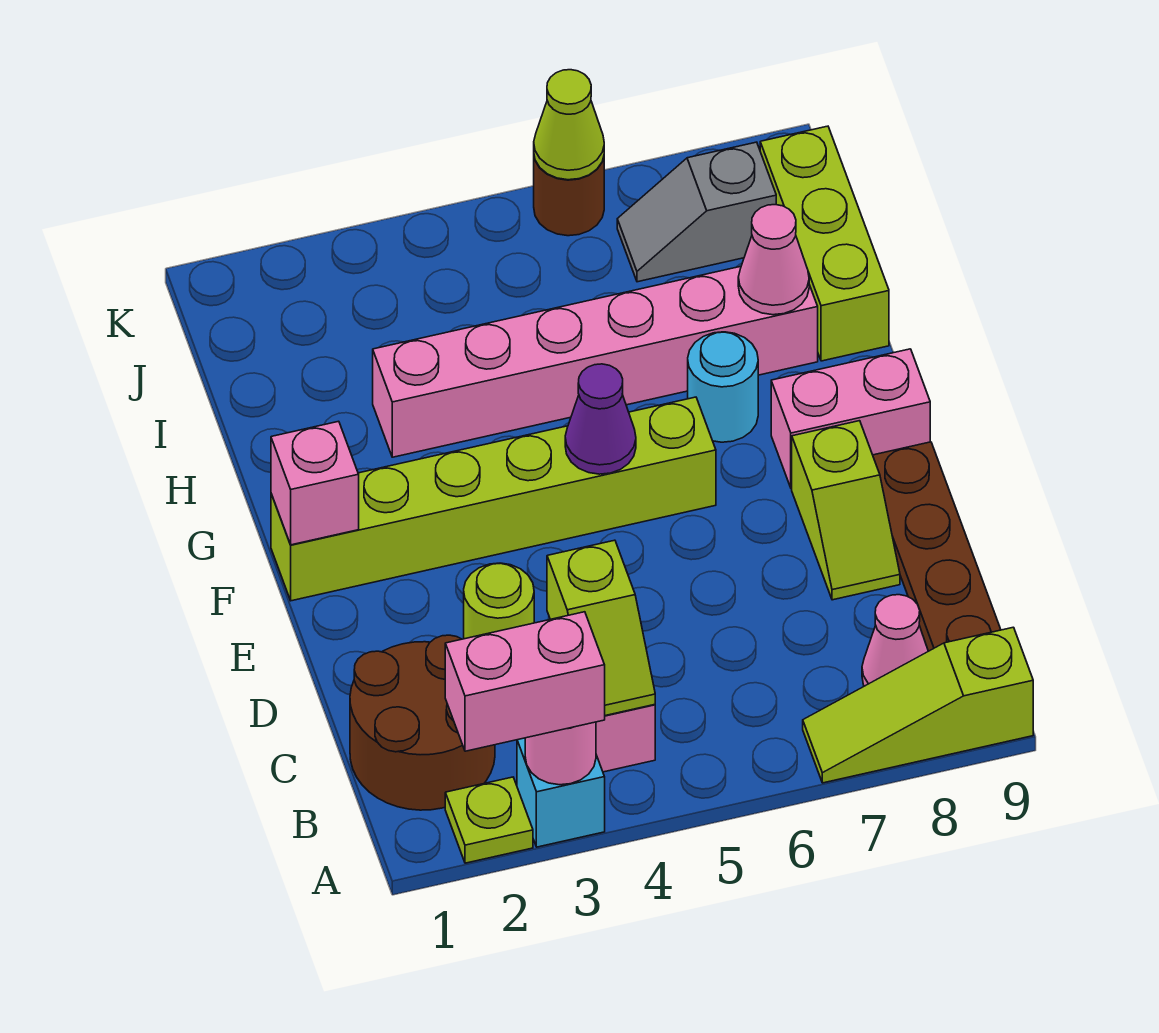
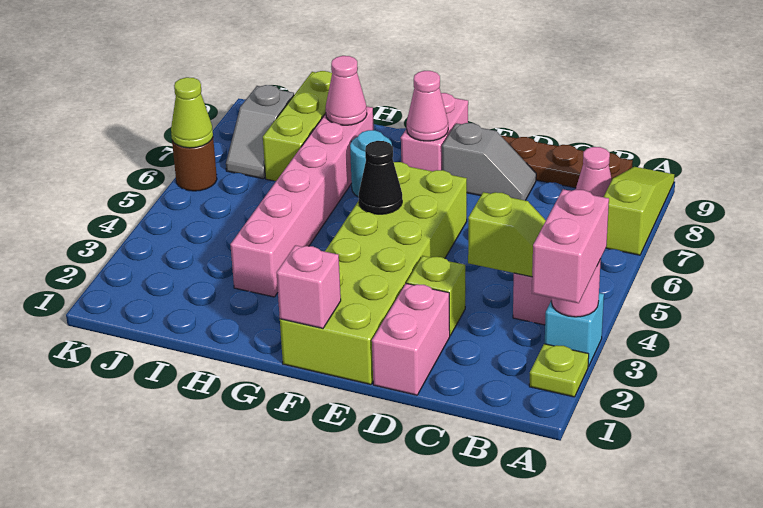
lime 1x3 slope [803,627,1033,783] -> lime 1x3 slope turned to [604,167,675,255]
brown 2x2 round brick [350,635,495,810] -> none
none -> pink 1x2 brick [372,283,450,395]
lime 1x1 round brick [464,563,534,639] -> lime 1x1 brick [407,256,465,335]
lime 1x2 slope [792,421,900,600] -> grey 1x2 slope [442,123,536,200]
lime 1x6 brick [271,397,716,601] -> lime 2x6 brick [280,162,467,385]
purple 1x1 cone [565,364,636,474] -> black 1x1 cone [359,141,402,214]
none -> pink 1x1 cone [407,71,448,141]
lime 1x3 brick [760,126,889,361] -> lime 1x3 brick turned to [263,71,332,181]

